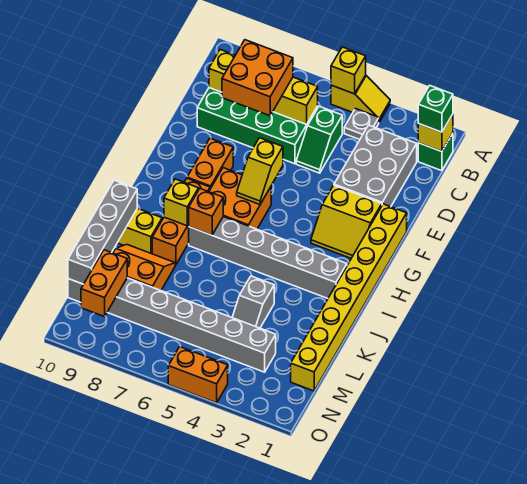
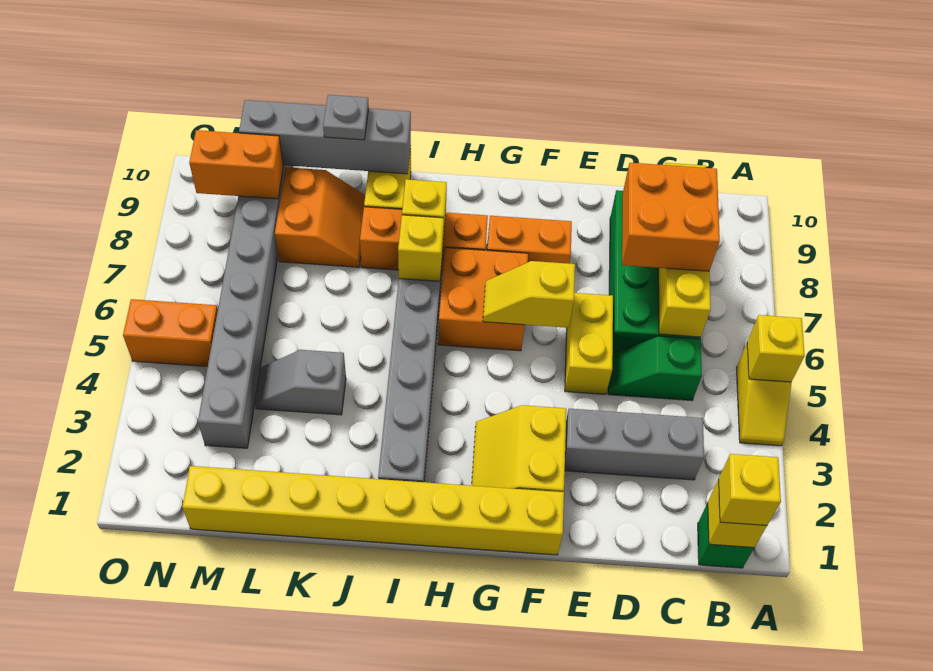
green 1x1 brick [418,85,453,132] -> yellow 1x1 brick [719,454,781,525]
grey 1x1 plate [344,109,379,140] -> grey 1x1 plate moved to [323,95,369,140]
grey 2x3 brick [334,125,417,207] -> grey 1x3 brick [565,409,704,480]
none -> yellow 1x2 brick [565,293,613,394]
orange 1x1 brick [188,189,223,235] -> yellow 1x1 brick [398,215,444,281]
orange 1x2 brick [168,347,228,403] -> orange 1x2 brick turned to [123,299,218,366]

